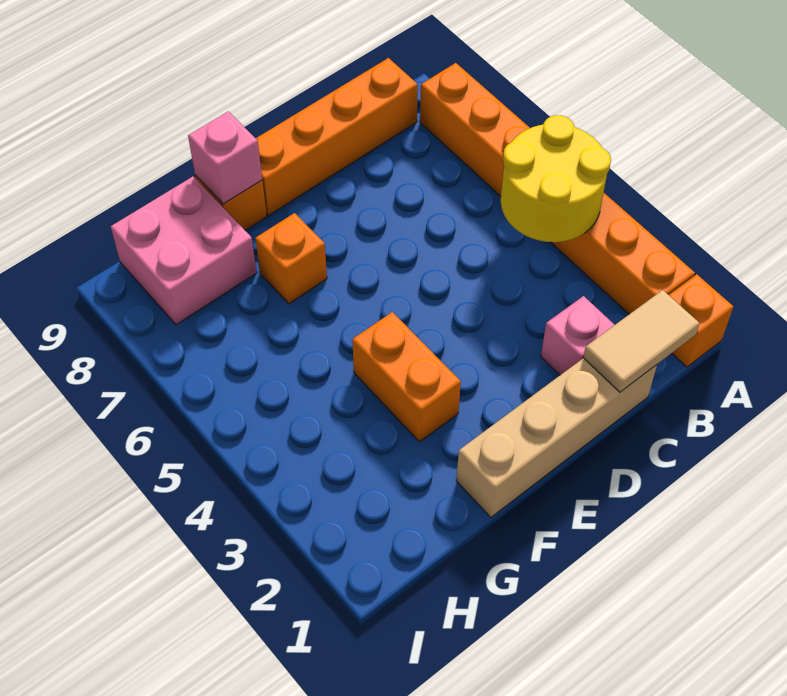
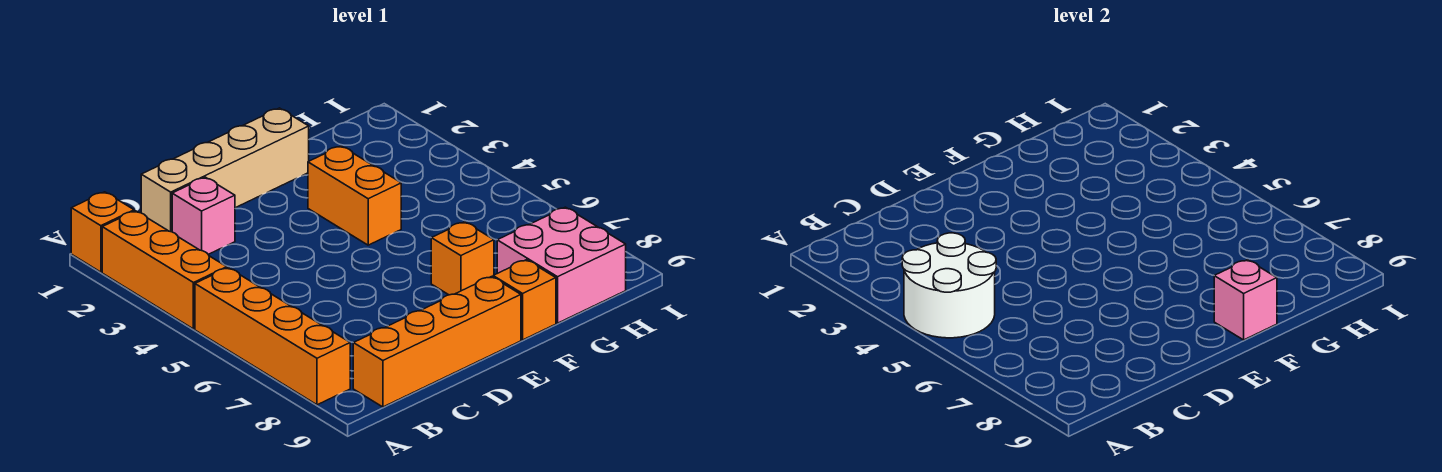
yellow 2x2 round brick [501,115,611,242] -> white 2x2 round brick [902,233,996,338]
tan 1x2 tile [583,290,700,392] -> none

